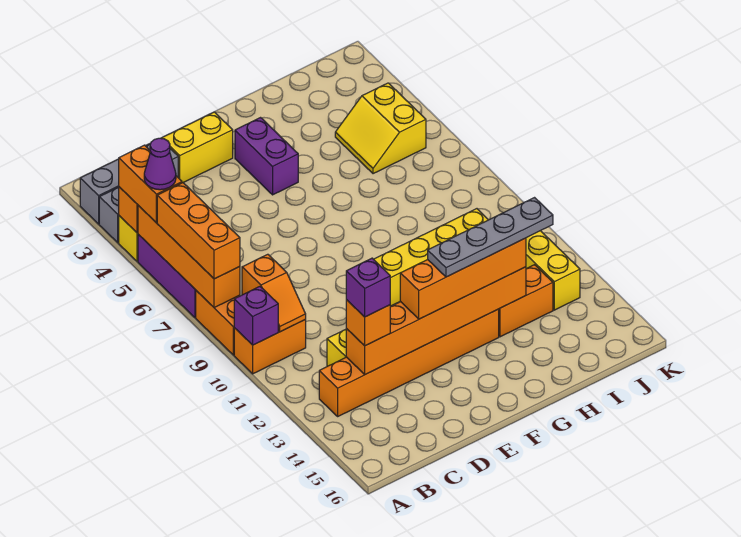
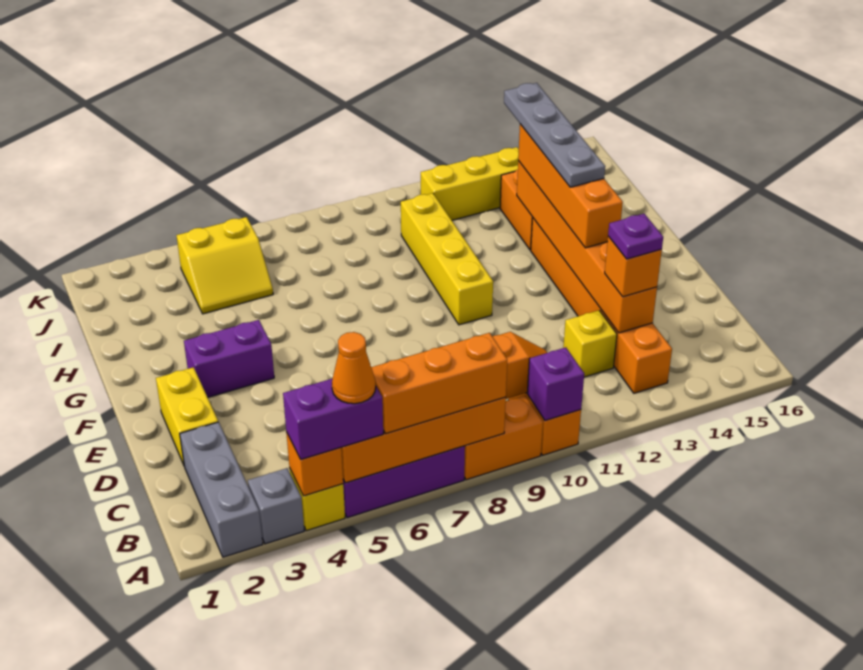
orange 1x2 brick [119,145,182,223] -> purple 1x2 brick [283,379,383,460]
purple 1x1 cone [144,138,176,190] -> orange 1x1 cone [332,332,376,404]
purple 1x1 brick [346,258,390,317] -> purple 1x1 plate [608,214,663,259]

